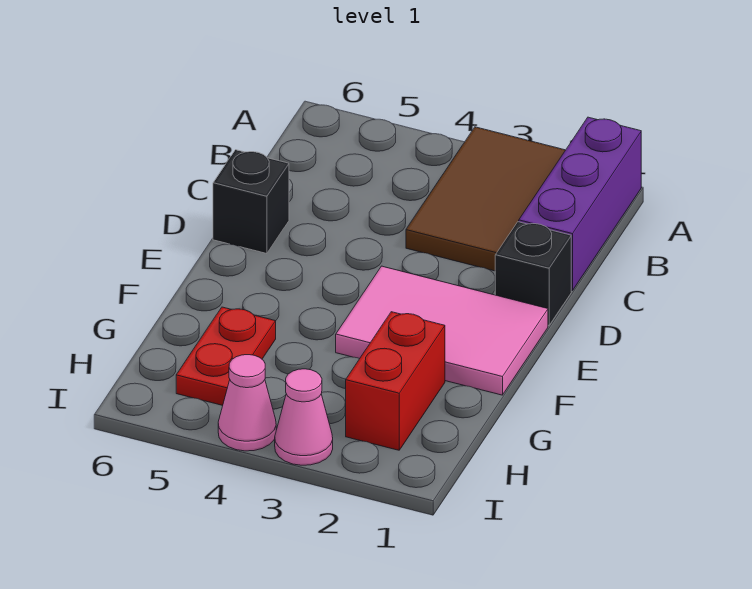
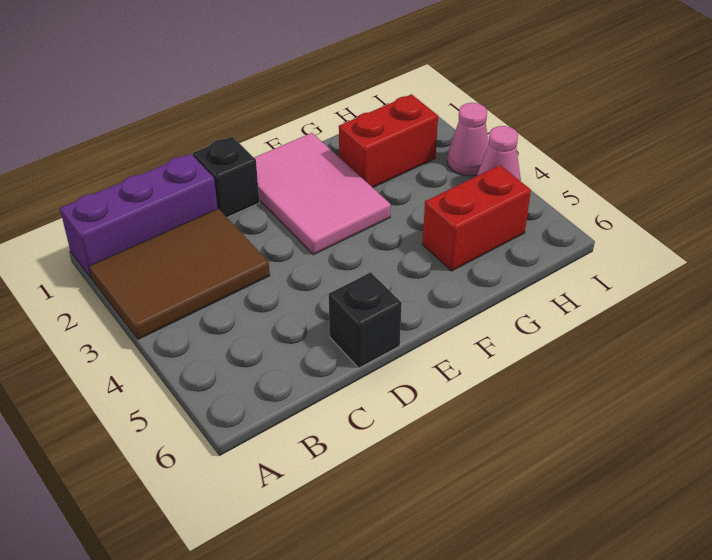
red 1x2 plate [176,307,276,405] -> red 1x2 brick [422,165,531,271]

